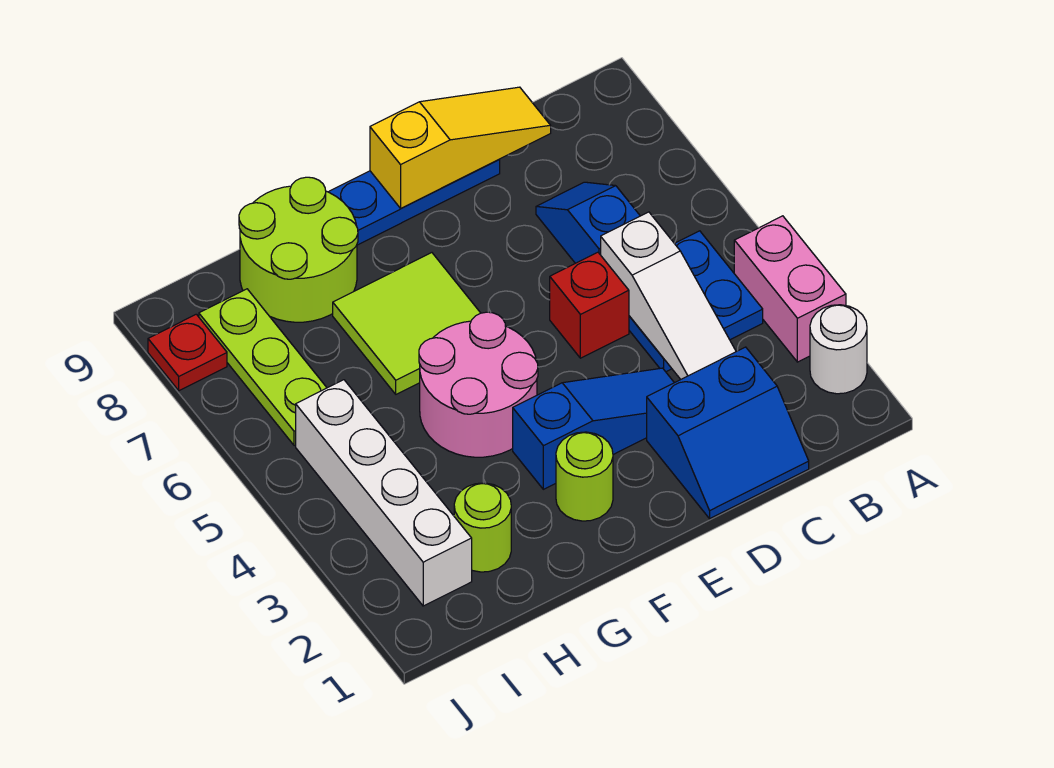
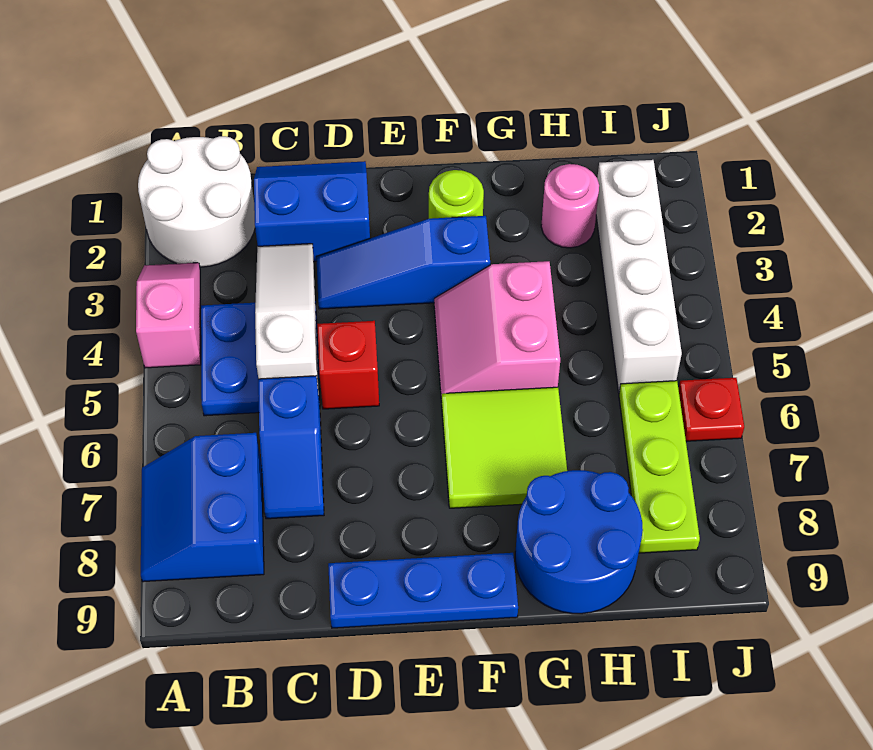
white 1x1 round brick [810,305,867,394] -> white 2x2 round brick [138,136,255,267]
pink 1x2 brick [734,216,846,362] -> pink 1x2 slope [136,263,201,368]
none -> blue 2x2 slope [141,433,264,582]
yellow 1x3 slope [370,87,551,208] -> none
pink 2x2 round brick [419,312,538,457] -> pink 2x2 slope [434,261,560,402]
lime 2x2 round brick [239,177,358,322] -> blue 2x2 round brick [515,470,643,614]
lime 1x1 round brick [454,483,511,572] -> pink 1x1 round brick [541,164,599,248]
red 1x1 plate [148,314,227,391] -> red 1x1 plate moved to [678,378,744,441]

